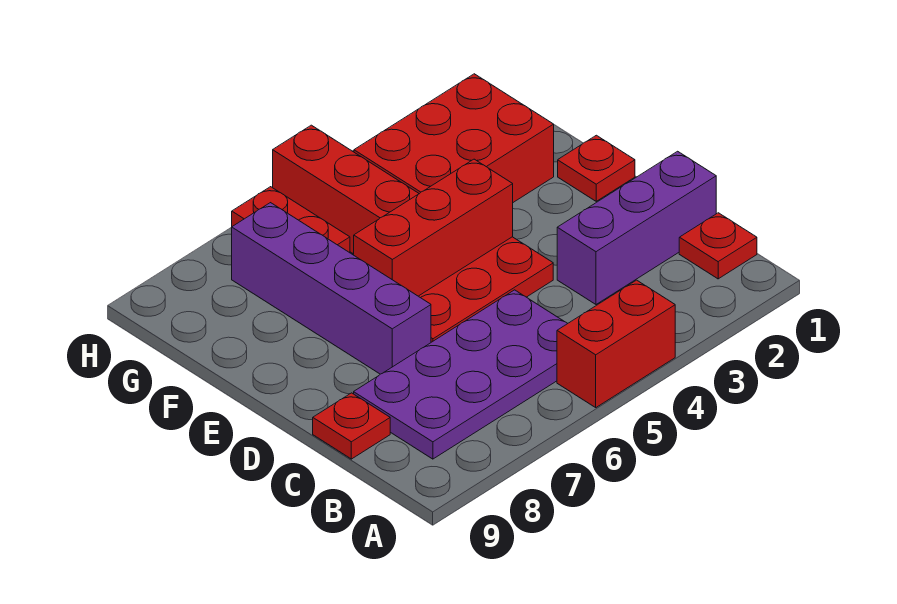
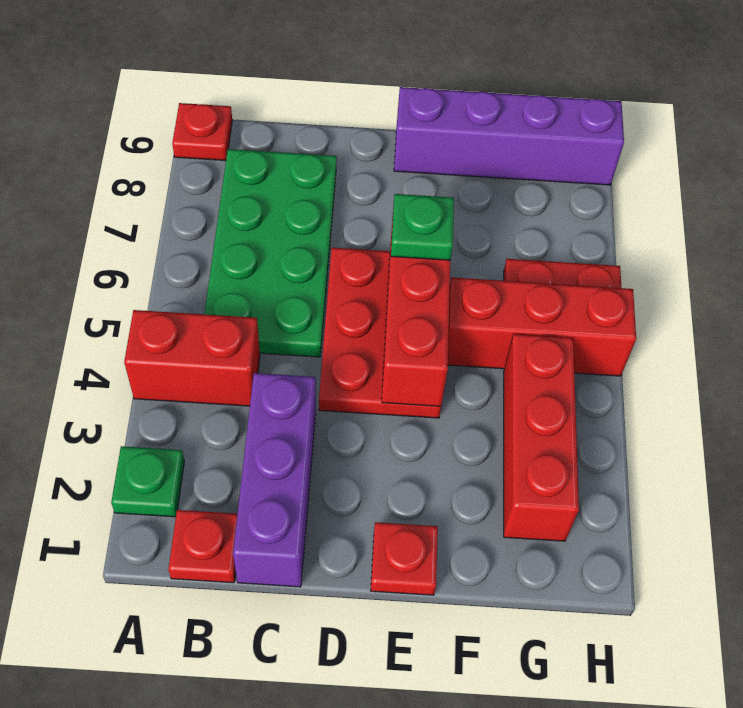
none -> green 1x1 plate [111,446,184,517]
red 1x2 brick [557,280,675,407] -> red 1x2 brick turned to [124,310,260,406]
purple 2x4 plate [354,290,568,459] -> green 2x4 plate [205,149,337,357]
red 1x1 plate [313,393,390,459] -> red 1x1 plate moved to [172,103,232,161]
purple 1x4 brick [232,203,431,374] -> purple 1x4 brick moved to [394,87,624,185]
none -> green 1x1 plate [391,194,454,260]
red 2x3 brick [354,74,554,202] -> red 1x3 brick [504,334,579,541]

